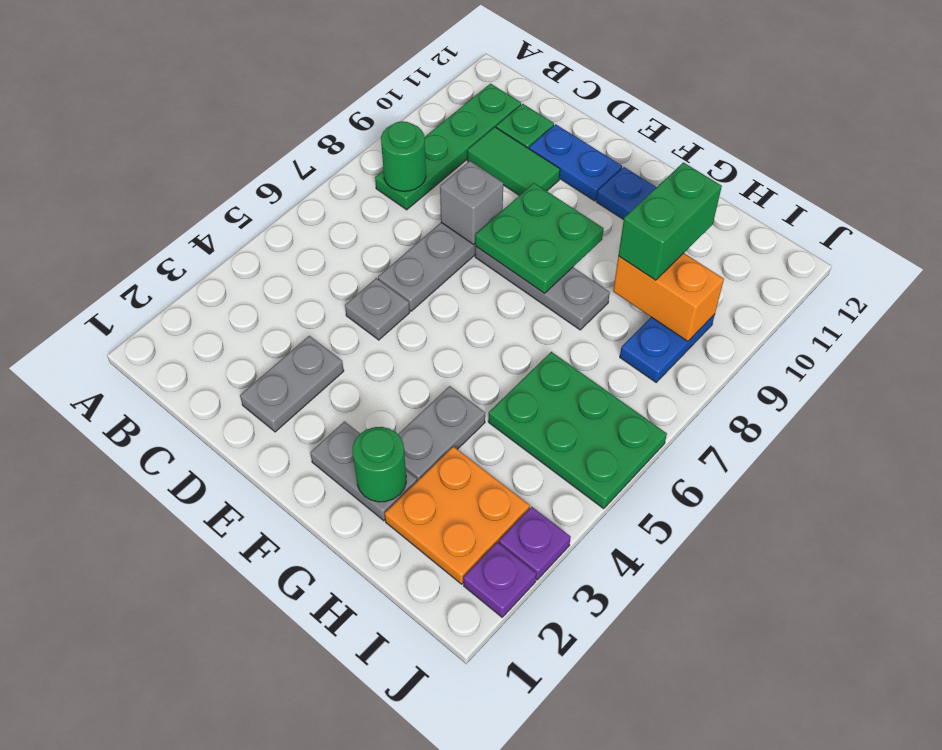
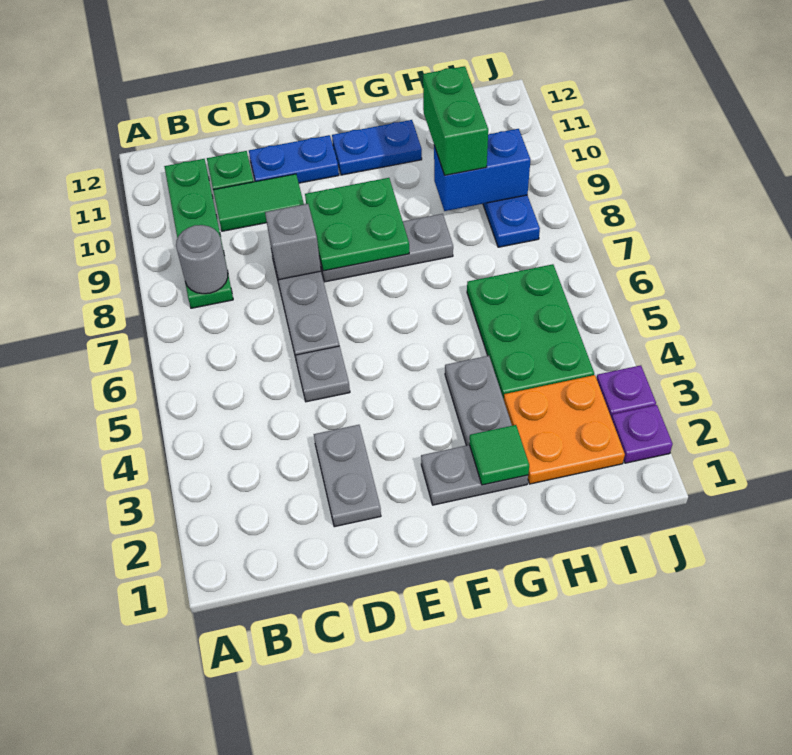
green 1x1 round brick [381,121,426,191] -> grey 1x1 round brick [176,225,228,294]
green 1x1 round brick [353,427,406,502] -> green 1x1 tile [470,425,529,485]
green 2x3 plate [488,352,667,509] -> green 2x3 plate turned to [467,264,594,399]
orange 1x2 brick [613,253,724,341] -> blue 1x2 brick [434,129,531,211]

